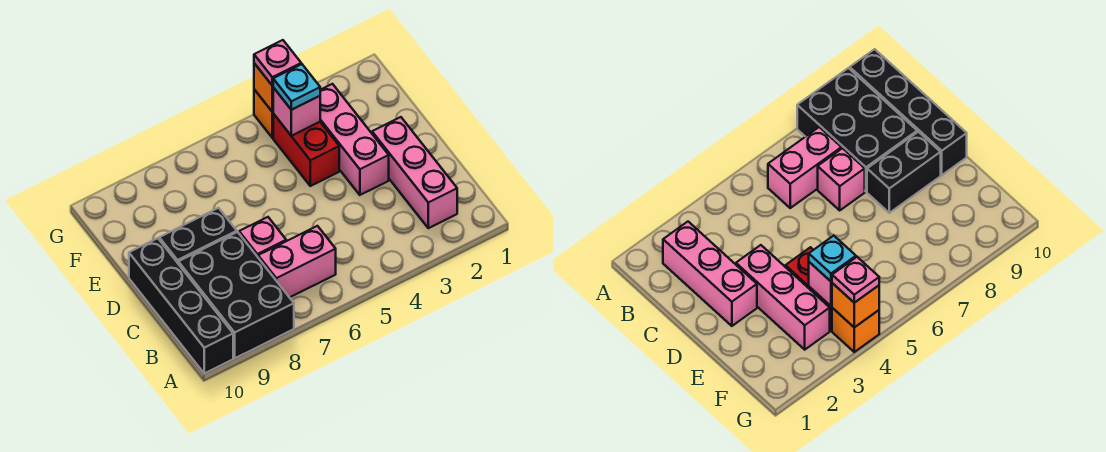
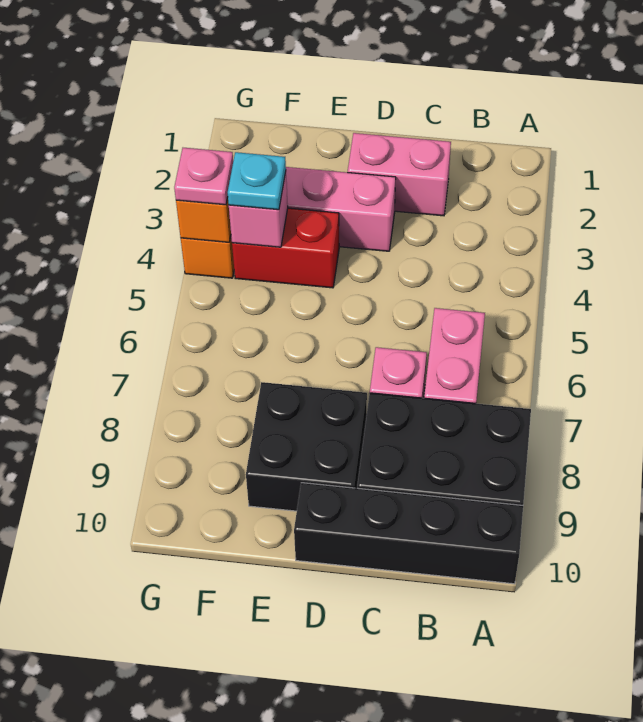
pink 1x3 brick [372,117,457,228] -> pink 1x2 brick [348,133,451,216]
black 1x2 brick [159,208,237,263] -> black 2x2 brick [246,382,367,511]

